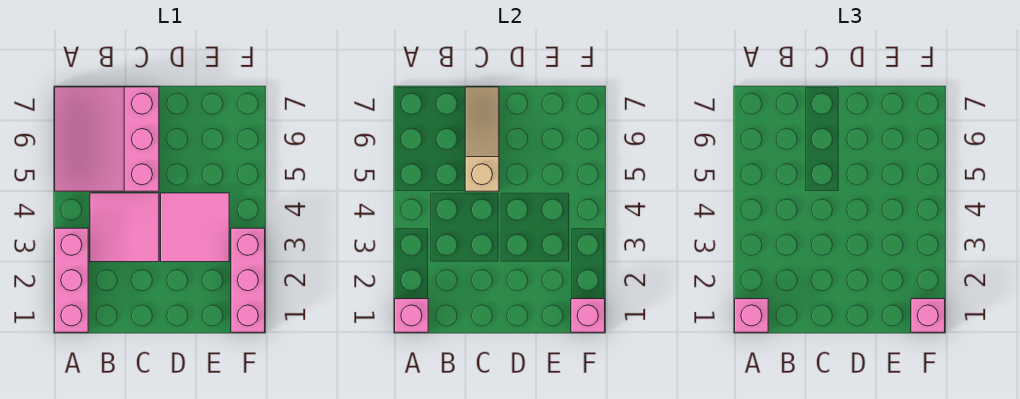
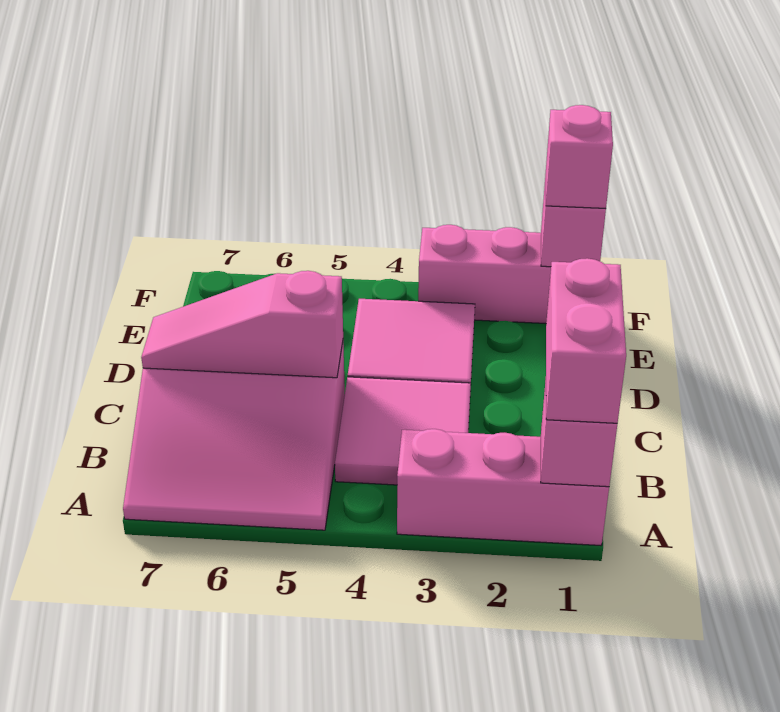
pink 1x1 brick [735,299,768,332] -> pink 1x2 brick [546,258,626,423]
tan 1x3 slope [465,87,499,191] -> pink 1x3 slope [141,271,343,378]

